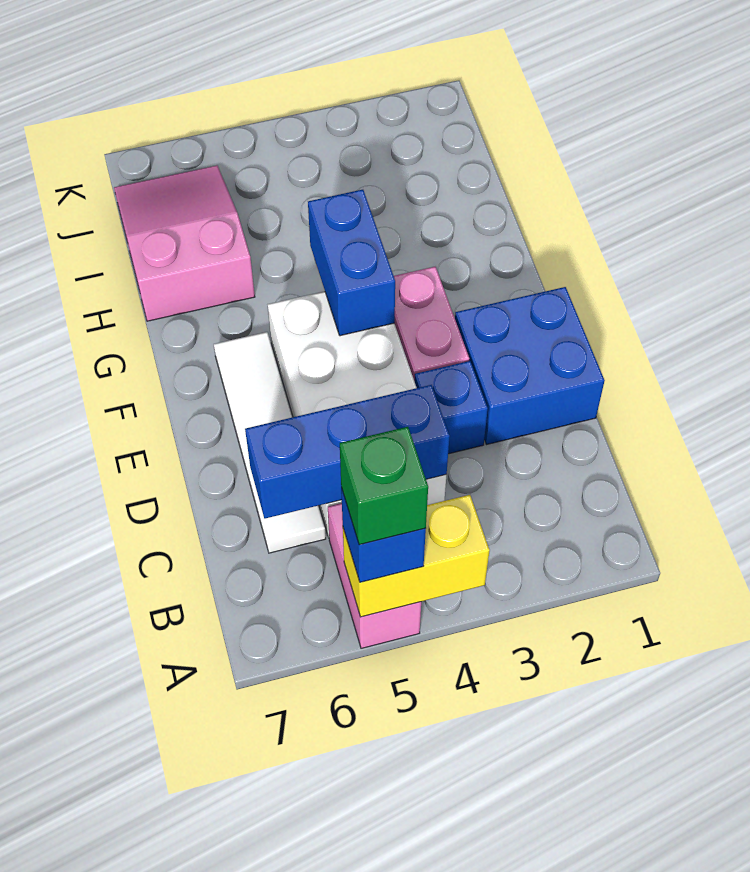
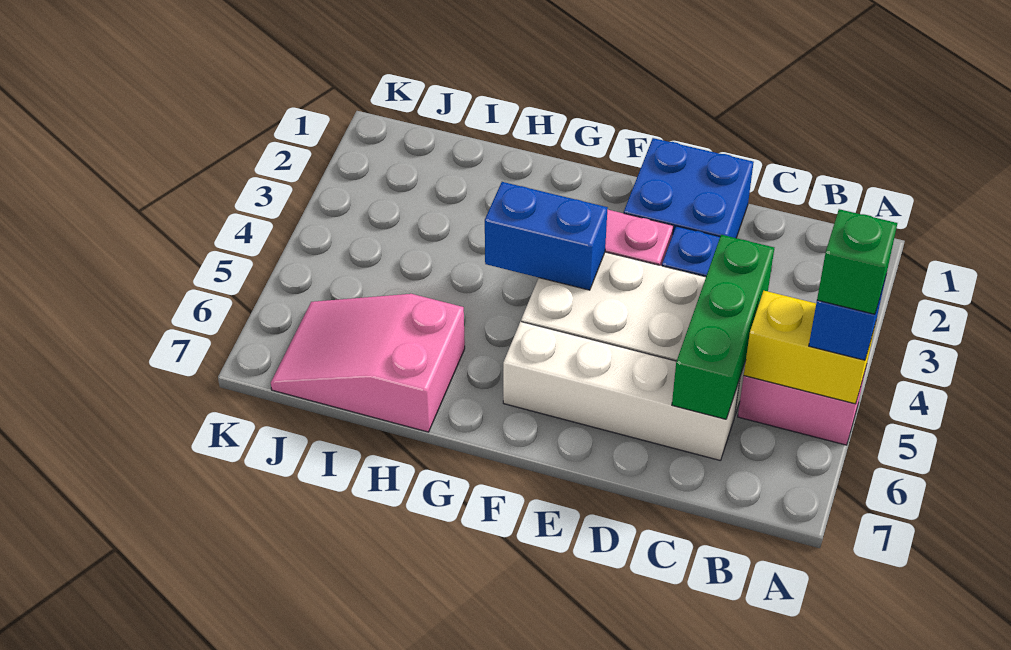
yellow 1x2 brick [343,495,490,617] -> yellow 1x2 brick turned to [744,291,876,404]
blue 1x3 brick [245,385,450,518] -> green 1x3 brick [672,235,774,419]
white 1x4 tile [214,332,326,553] -> white 1x4 brick [503,322,740,461]

